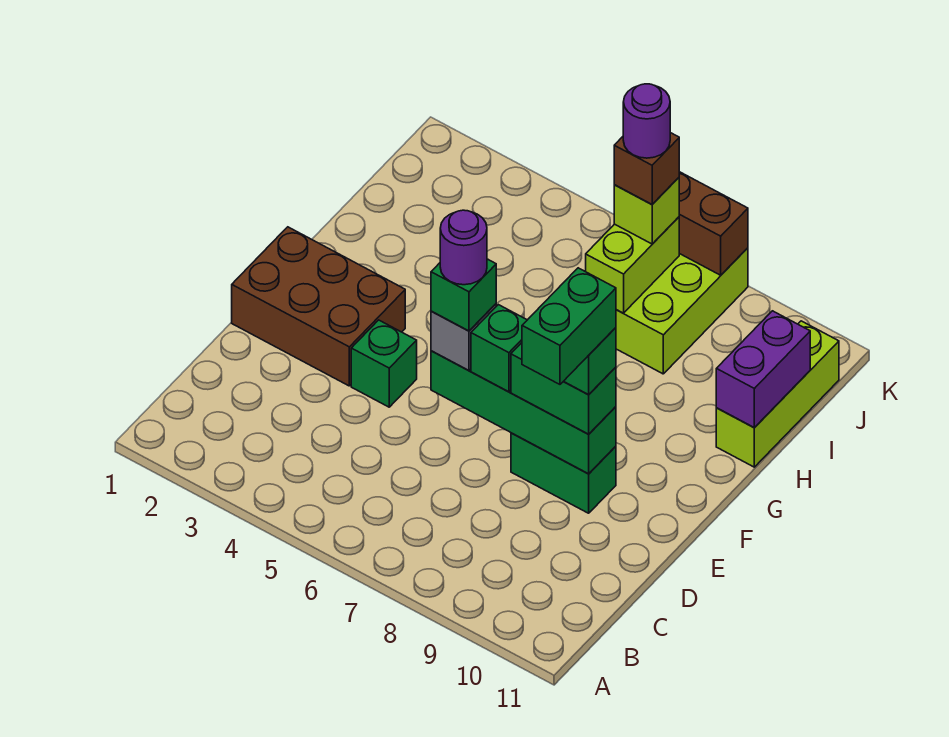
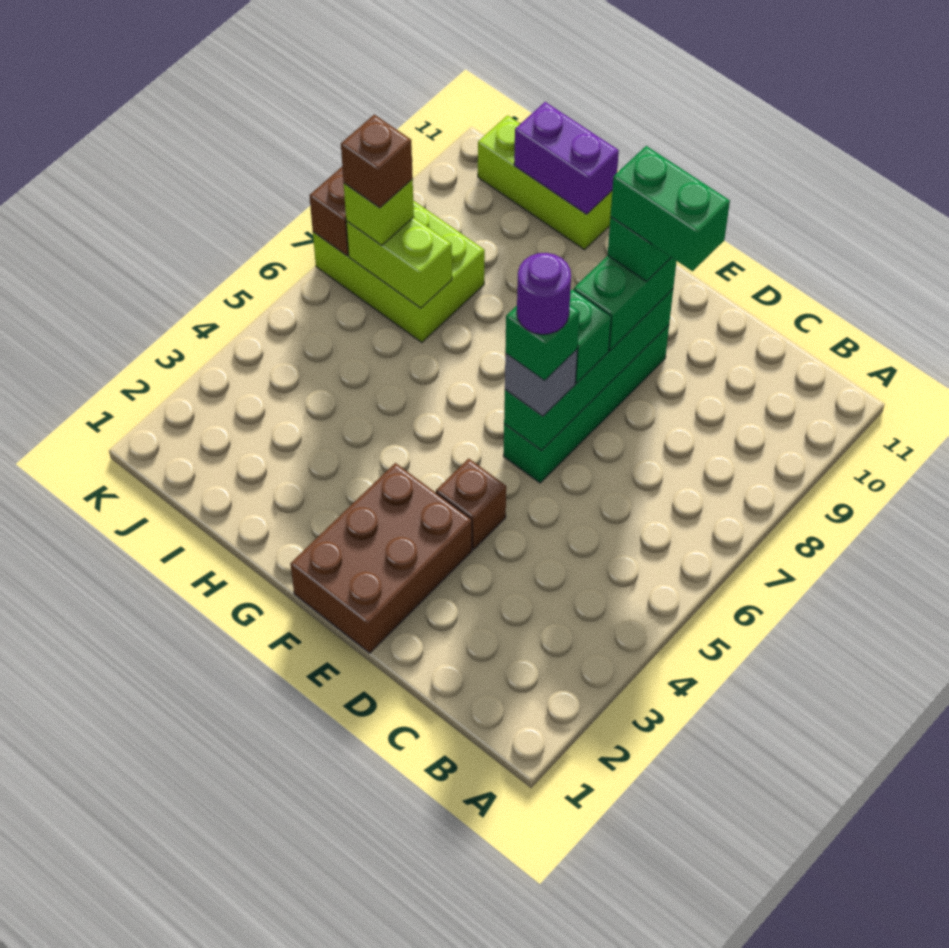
green 1x1 brick [351,320,417,407] -> brown 1x1 brick [436,459,506,549]
green 1x2 brick [511,433,616,513] -> green 1x4 brick [503,325,669,483]
purple 1x1 round brick [623,84,670,158] -> none

